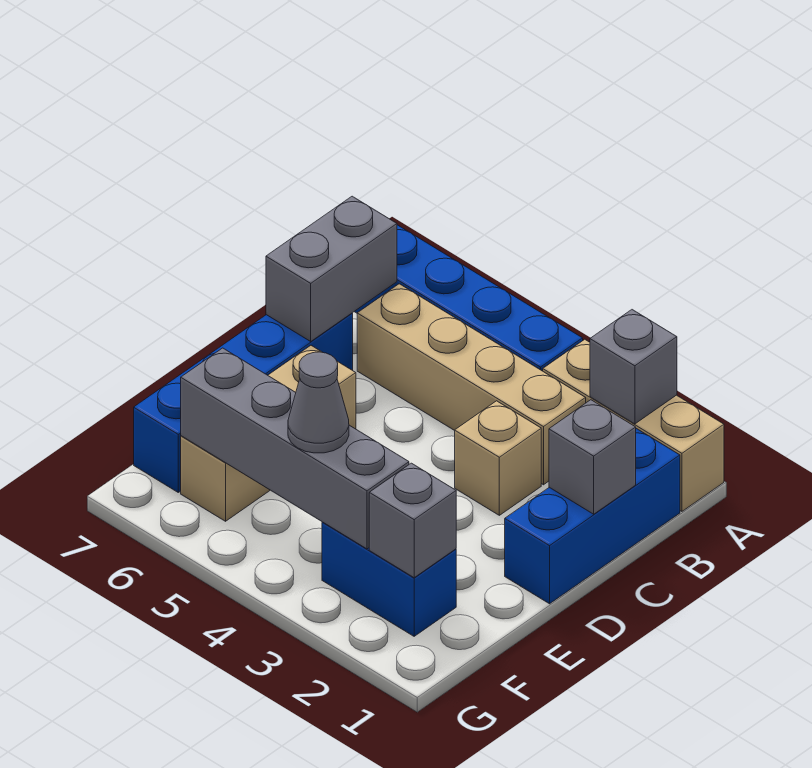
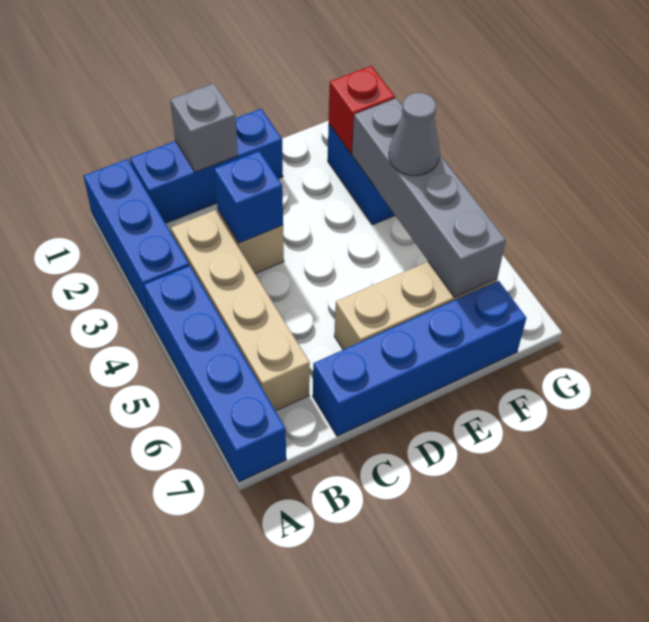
tan 1x3 brick [543,339,724,511] -> blue 1x3 brick [84,159,189,318]
grey 1x1 brick [590,310,677,424] -> none
grey 1x2 brick [266,196,397,341] -> none
none -> blue 1x1 brick [214,151,283,243]
grey 1x1 brick [369,463,456,578] -> red 1x1 brick [329,66,395,153]

